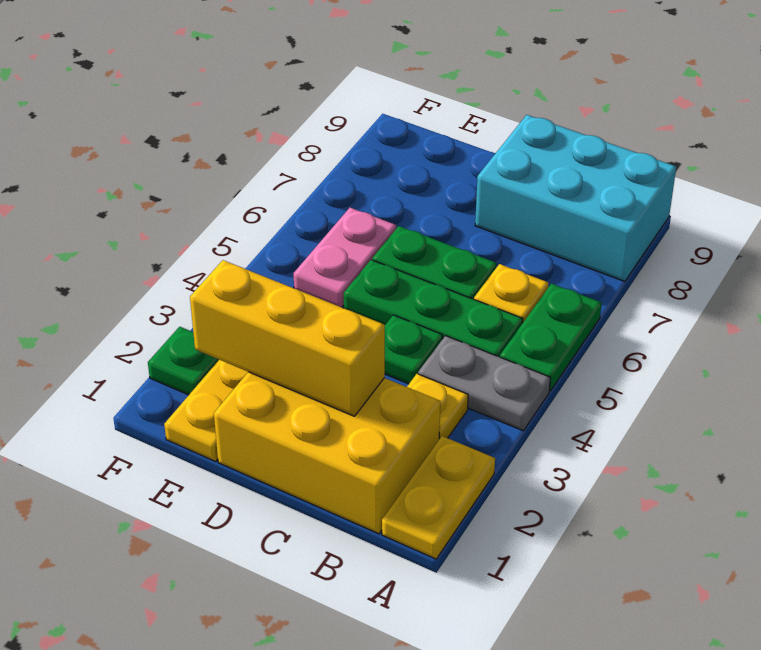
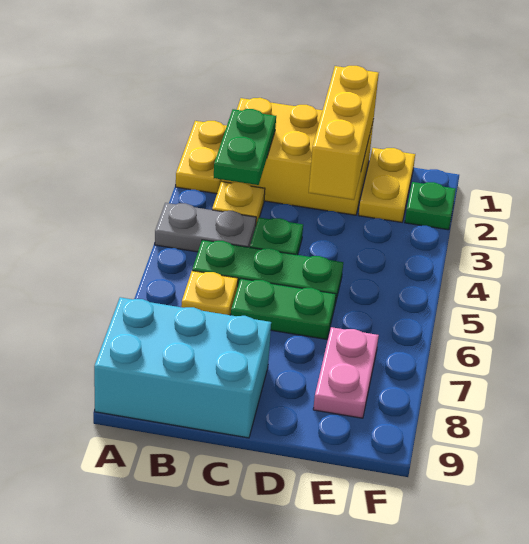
green 1x2 plate [500,284,602,391] -> green 1x2 plate moved to [214,109,276,185]
yellow 1x3 brick [190,260,385,416] -> yellow 1x3 brick turned to [309,66,379,200]
pink 1x2 plate [293,208,396,307] -> pink 1x2 plate moved to [313,327,379,418]

